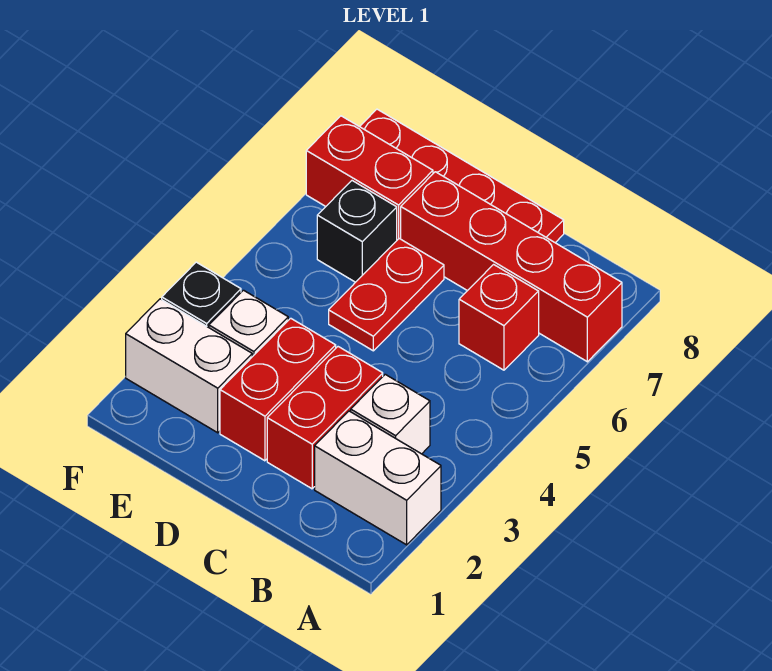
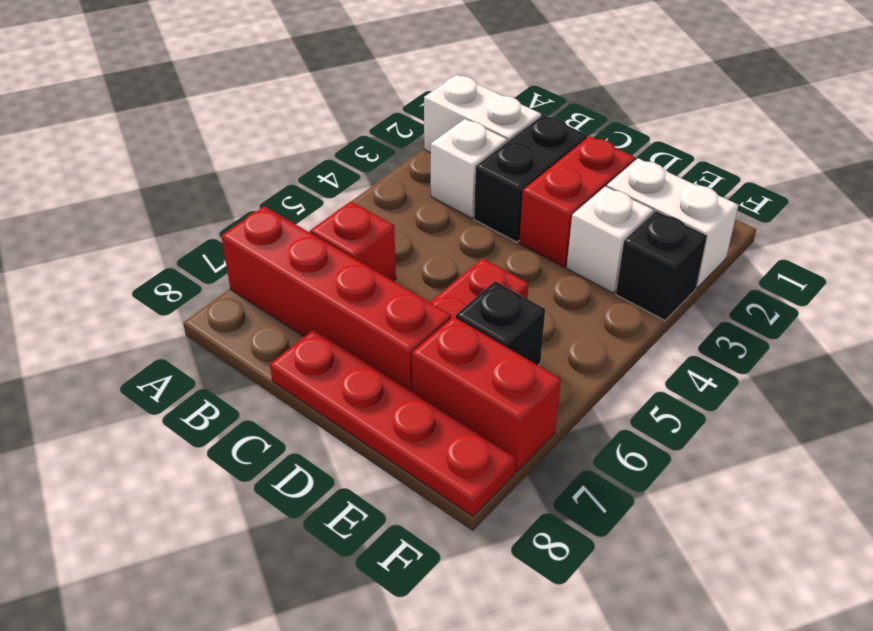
red 1x2 brick [267,347,383,489] -> black 1x2 brick [474,115,587,242]

